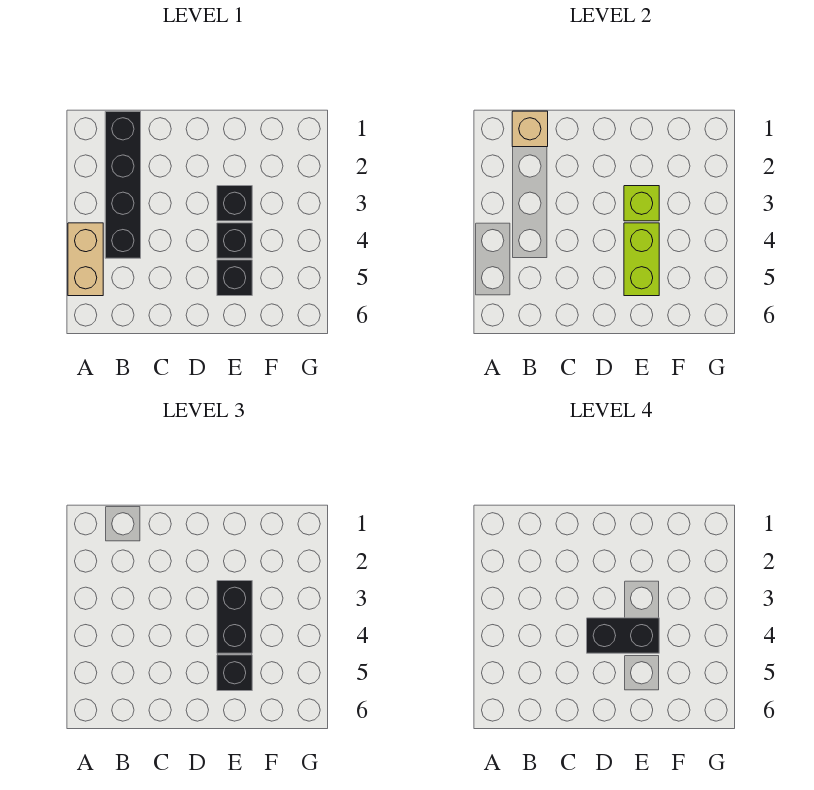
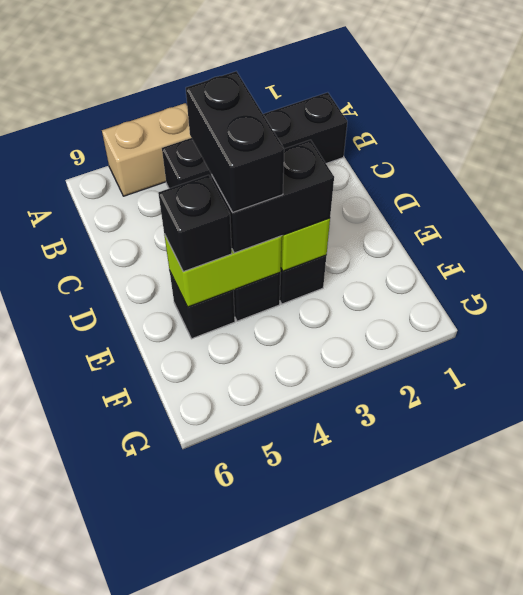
tan 1x1 brick [512,111,548,147] -> none

